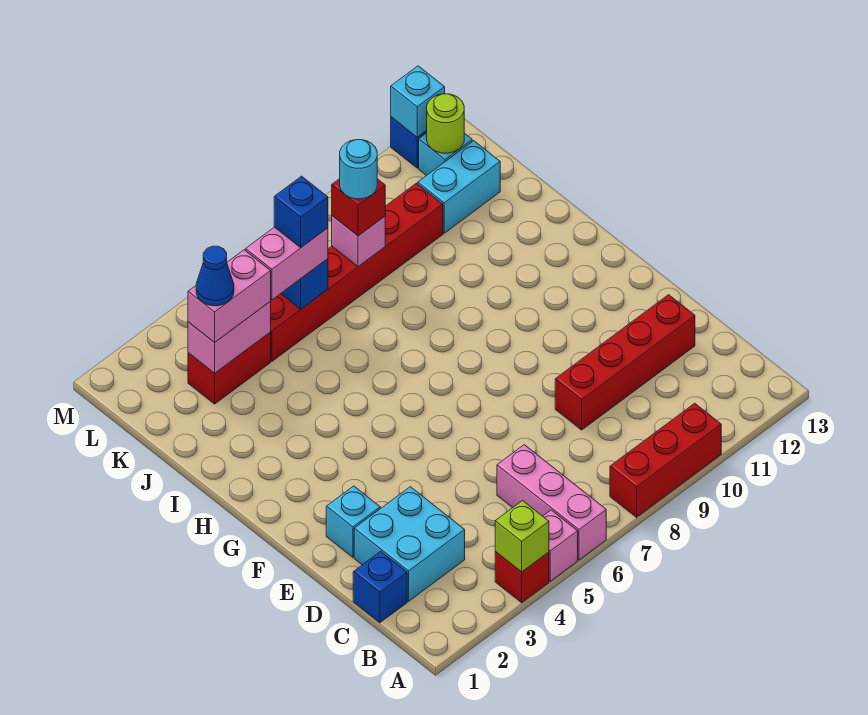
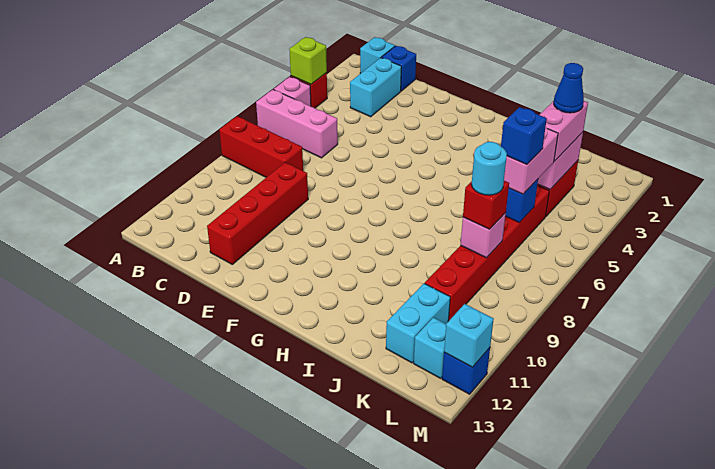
red 1x3 brick [610,403,721,517] -> red 1x3 brick turned to [219,116,303,177]
cyan 2x2 brick [354,487,465,601] -> cyan 1x2 brick [350,58,401,117]
cyan 1x1 brick [326,486,380,557] -> cyan 1x1 brick moved to [360,37,395,74]
lime 1x1 round brick [427,94,464,153] -> none

